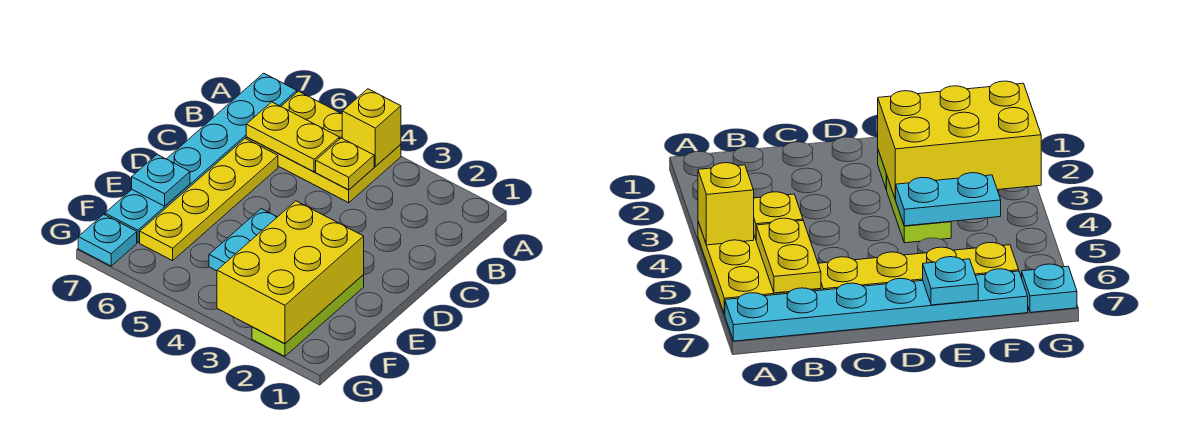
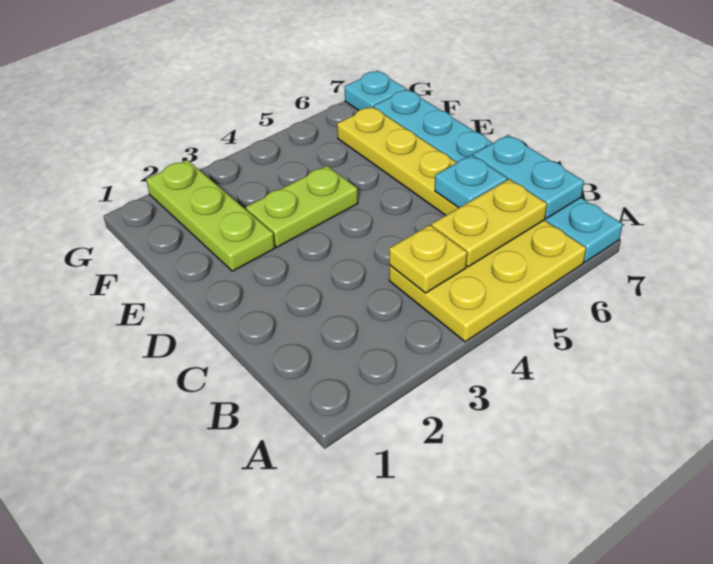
yellow 1x1 brick [342,89,401,166] -> none
yellow 2x3 brick [217,201,364,344] -> none
cyan 1x2 plate [209,209,277,271] -> cyan 1x2 plate moved to [473,135,584,218]
cyan 1x1 plate [132,155,190,206] -> cyan 1x1 plate moved to [435,155,507,208]

